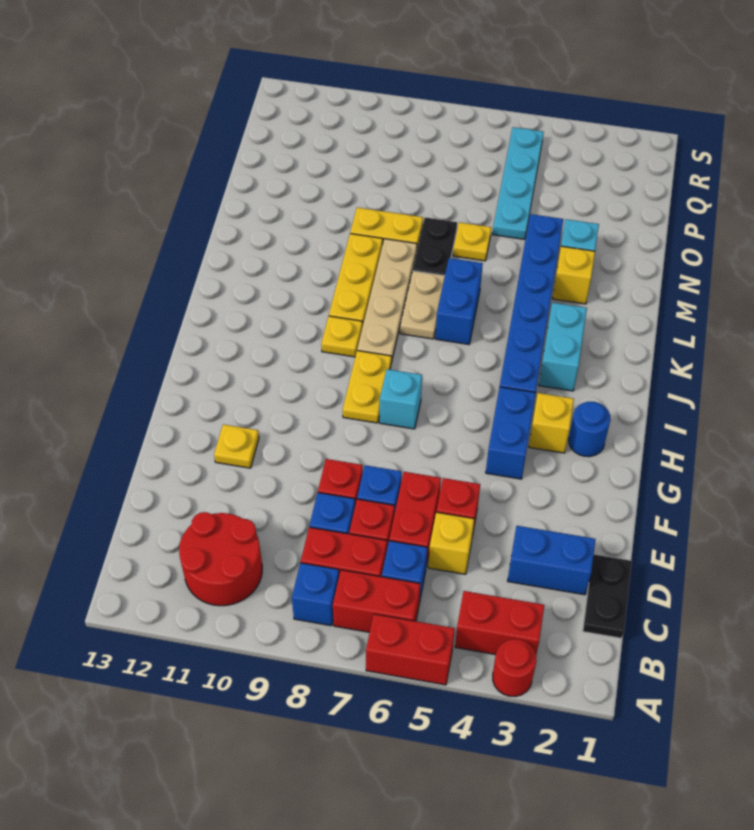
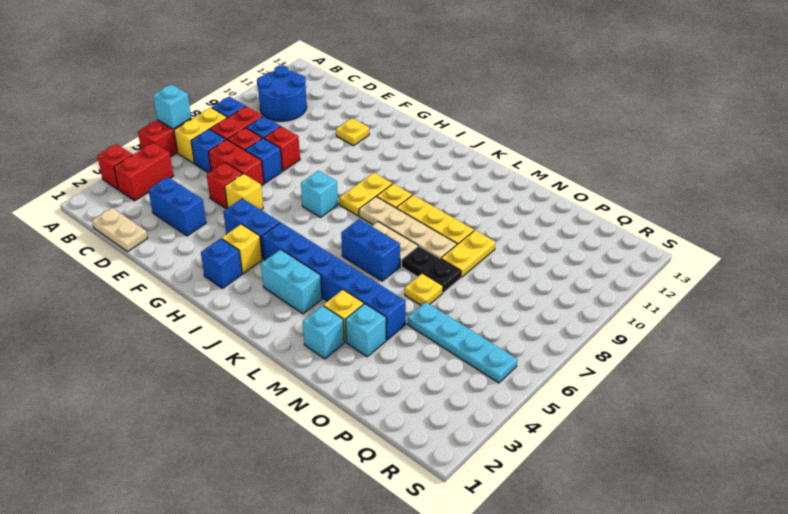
red 1x1 round brick [493,639,536,697] -> red 1x1 brick [97,144,133,189]
none -> cyan 1x1 brick [153,84,191,129]
red 1x2 brick [333,570,420,632] -> yellow 1x2 brick [174,108,227,163]
red 2x2 round brick [179,512,262,606] -> blue 2x2 round brick [257,65,307,121]
black 1x2 plate [583,554,632,638] -> tan 1x2 plate [92,208,148,252]
blue 1x2 brick [508,526,595,595] -> blue 1x2 brick turned to [148,177,206,236]
yellow 1x1 brick [428,512,474,574] -> yellow 1x1 brick moved to [225,174,263,210]
blue 1x1 round brick [569,402,611,457] -> blue 1x1 brick [201,238,242,288]
yellow 1x2 plate [343,351,391,423] -> yellow 1x2 plate turned to [339,173,392,216]
none -> cyan 1x1 brick [303,306,344,359]

